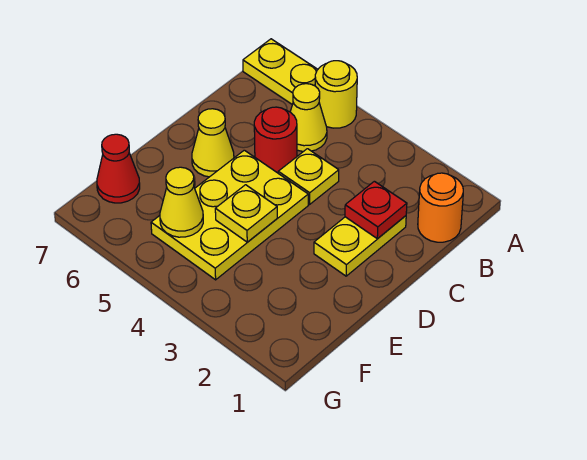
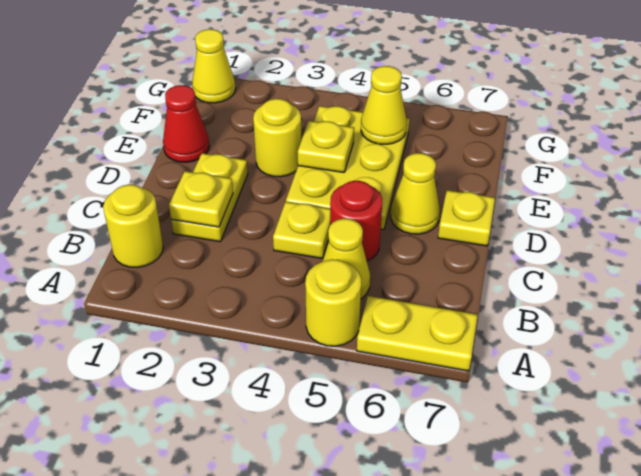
orange 1x1 round brick [418,173,463,242] -> yellow 1x1 round brick [103,185,163,268]
red 1x1 plate [345,181,407,239] -> yellow 1x1 plate [169,171,233,227]
none -> yellow 1x1 plate [438,190,495,246]
none -> yellow 1x1 round brick [253,99,302,177]
red 1x1 cone [97,134,140,203] -> red 1x1 cone moved to [163,85,209,162]
none -> yellow 1x1 cone [192,29,236,103]

